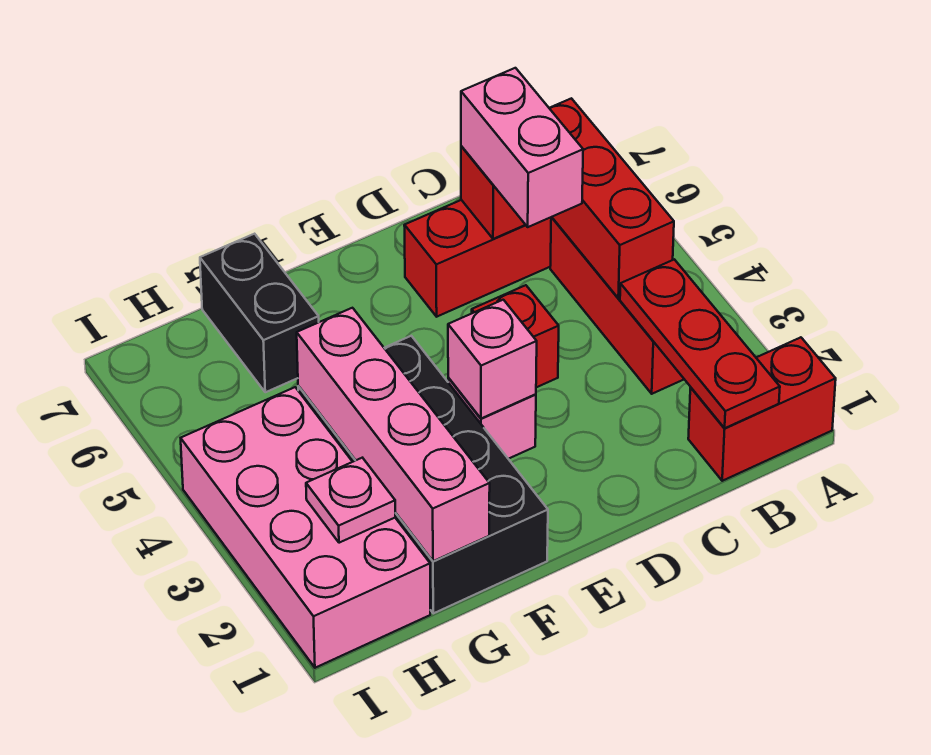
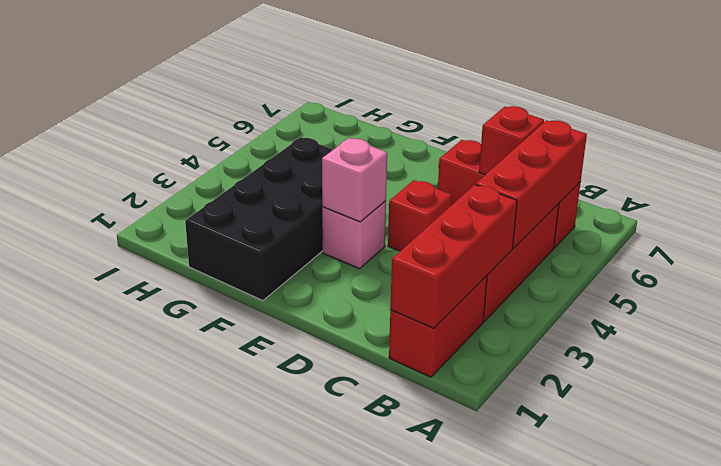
red 1x2 brick [688,337,836,481] -> red 1x2 brick turned to [389,276,487,377]
red 1x3 plate [620,259,780,428] -> red 1x3 brick [390,185,517,328]
pink 1x2 brick [461,68,583,227] -> none
pink 1x4 brick [297,308,490,561] -> none
black 1x2 brick [200,234,319,392] -> none
pink 2x4 brick [181,387,430,668] -> none
pink 1x1 plate [306,458,395,543] -> none

